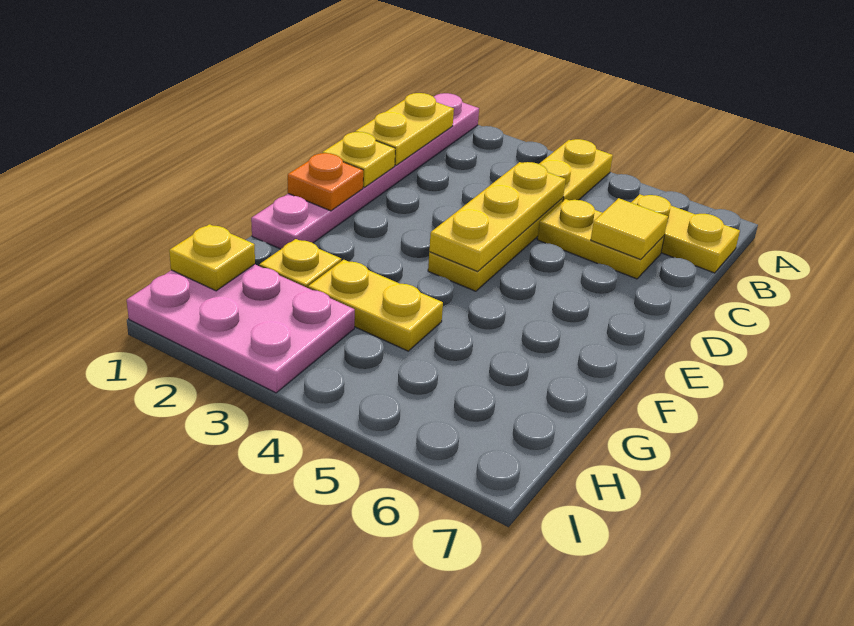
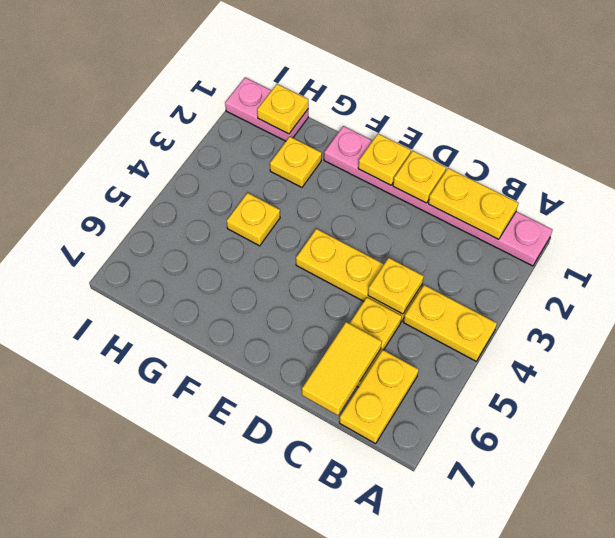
yellow 1x3 plate [429,162,566,271] -> yellow 1x1 plate [368,258,424,314]
yellow 1x1 tile [591,198,668,260] -> yellow 1x2 tile [302,322,382,415]
orange 1x1 plate [288,153,363,211] -> yellow 1x1 plate [358,134,411,185]
yellow 1x2 plate [308,260,443,351] -> yellow 1x1 plate [227,193,280,246]
pink 2x3 plate [127,264,355,393] -> pink 1x2 plate [225,78,308,141]

